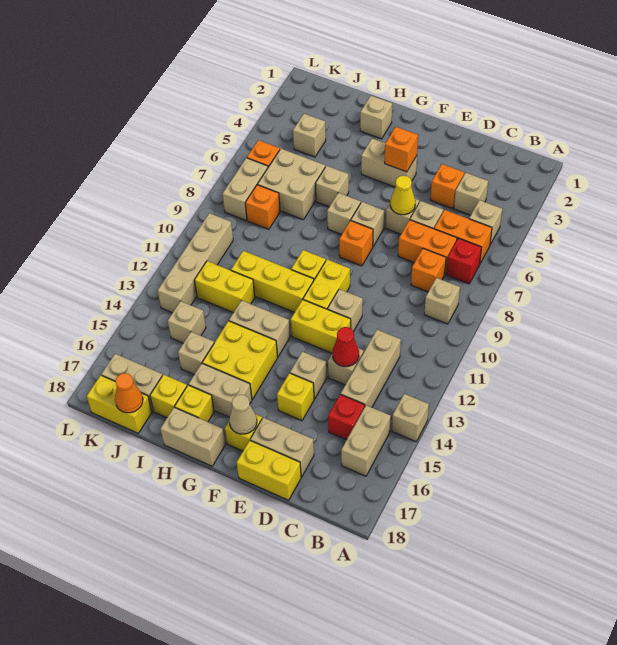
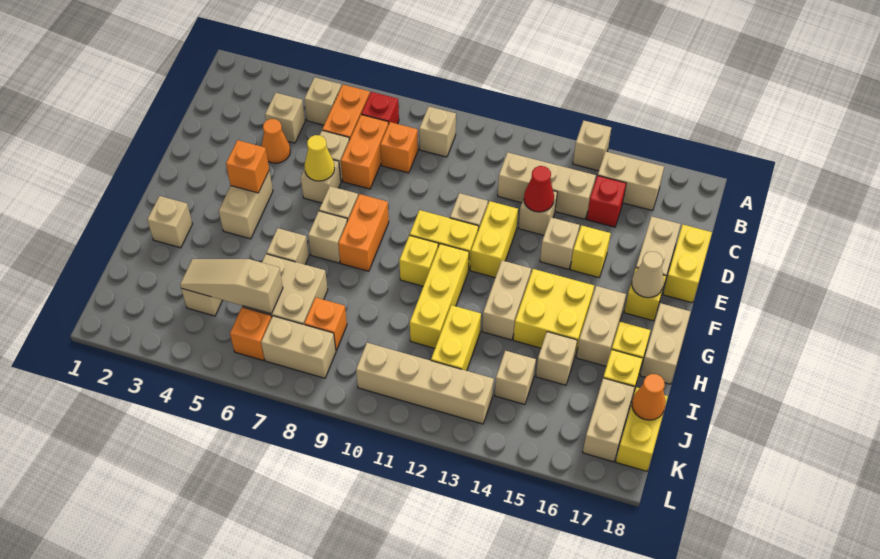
orange 1x1 brick [430,164,464,208] -> orange 1x1 cone [262,119,290,163]
orange 1x1 brick [339,221,373,266] -> orange 1x2 brick [338,194,389,271]
none -> tan 1x3 slope [180,259,283,314]

